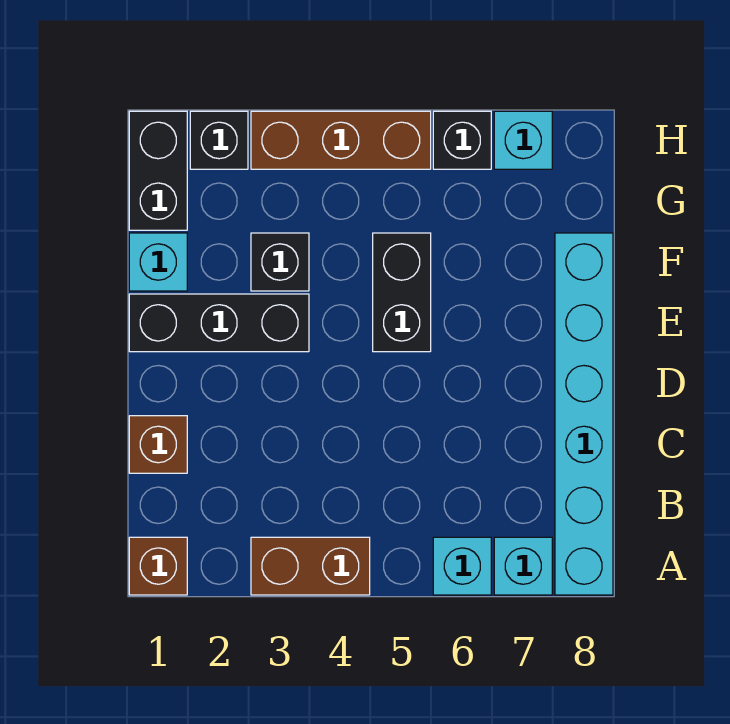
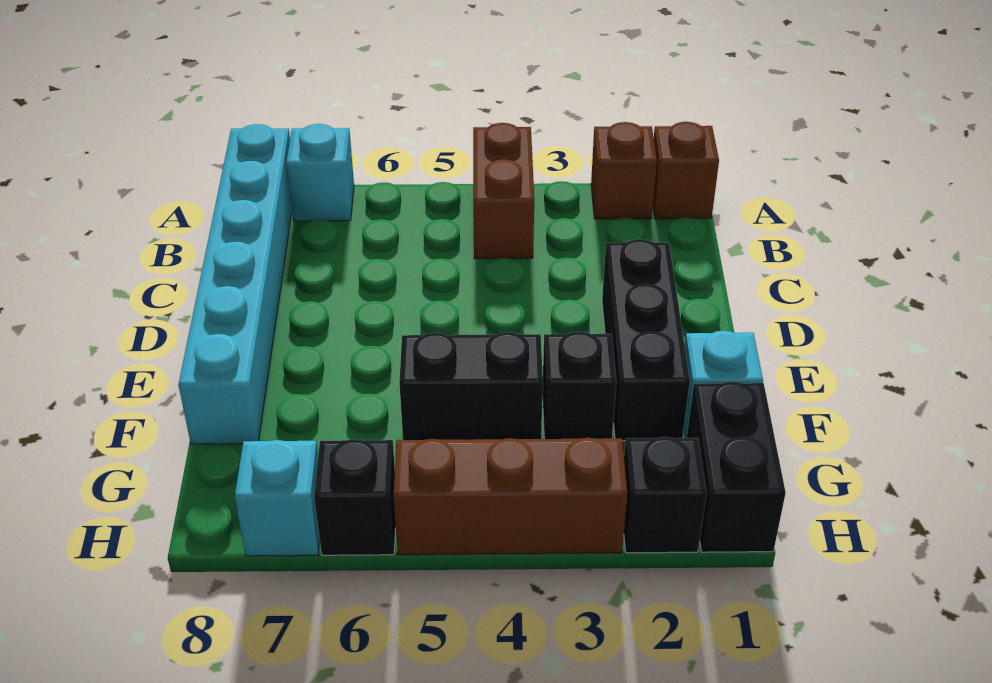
brown 1x2 brick [251,537,370,595] -> brown 1x2 brick turned to [473,123,534,259]
cyan 1x1 brick [433,537,491,595] -> none
brown 1x1 brick [129,416,187,473] -> brown 1x1 brick moved to [591,122,657,219]
black 1x3 brick [129,294,309,352] -> black 1x3 brick turned to [602,239,690,441]
black 1x2 brick [373,233,431,352] -> black 1x2 brick turned to [399,332,543,440]

